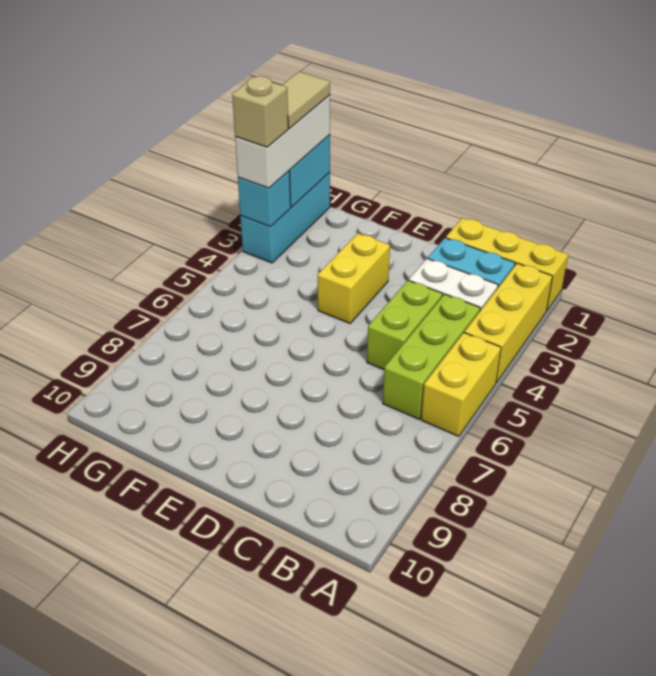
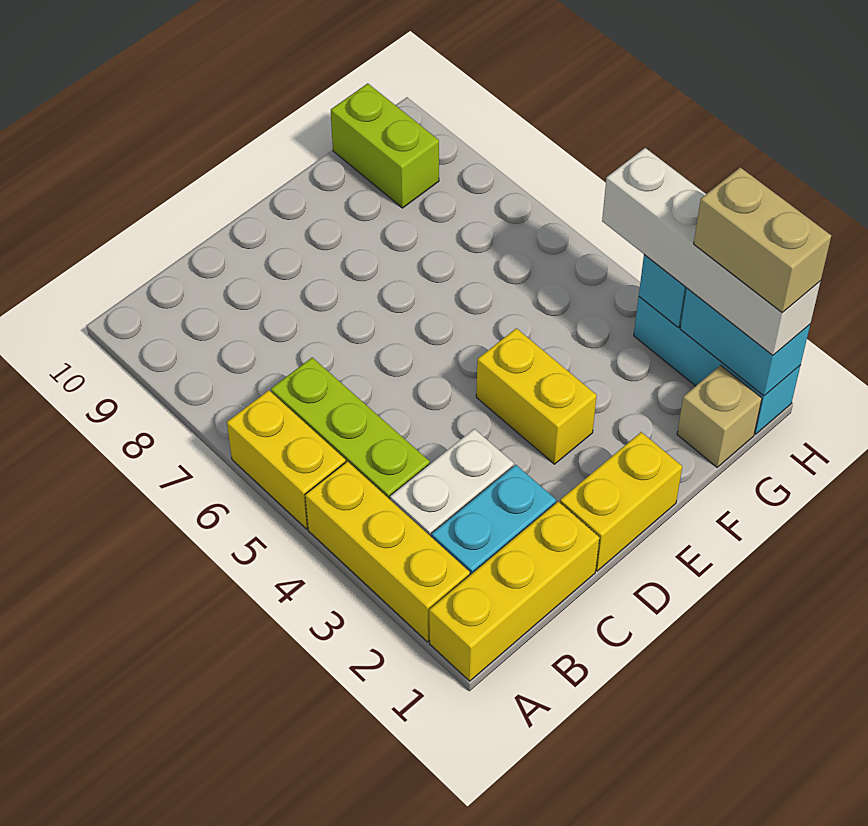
lime 1x2 brick [367,280,443,370] -> lime 1x2 brick moved to [331,83,439,208]
none -> yellow 1x2 brick [560,432,682,571]
white 1x3 brick [235,95,330,188] -> white 1x4 brick [602,148,821,355]
tan 1x2 tile [282,72,330,129] -> tan 1x2 brick [694,167,831,313]
tan 1x1 brick [232,76,288,147] -> tan 1x1 brick moved to [677,365,762,467]

